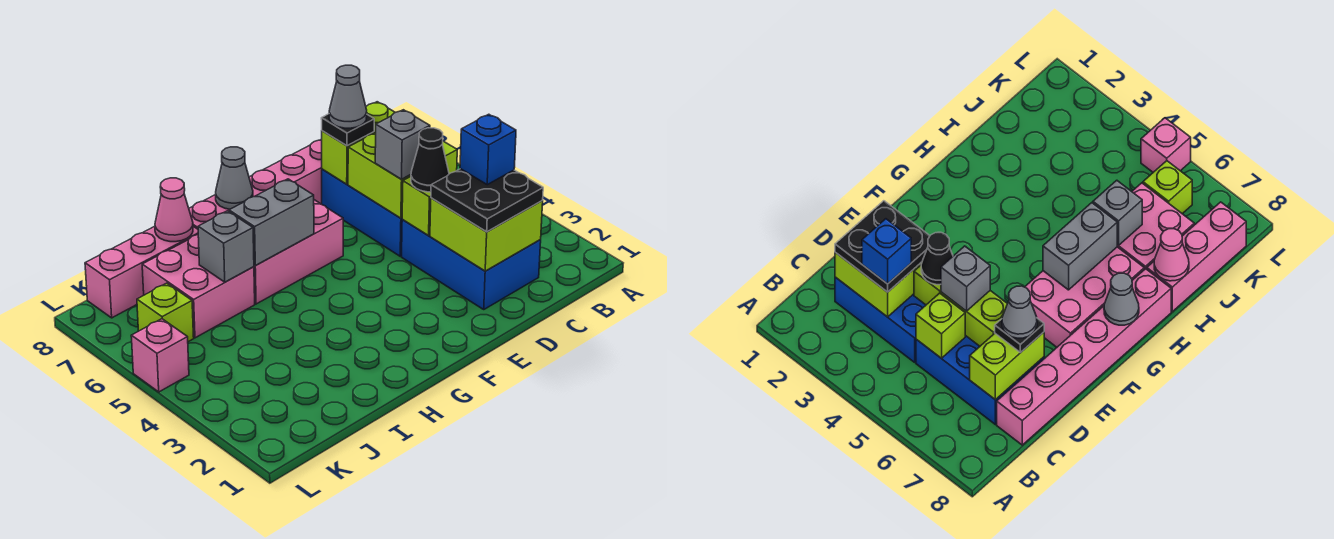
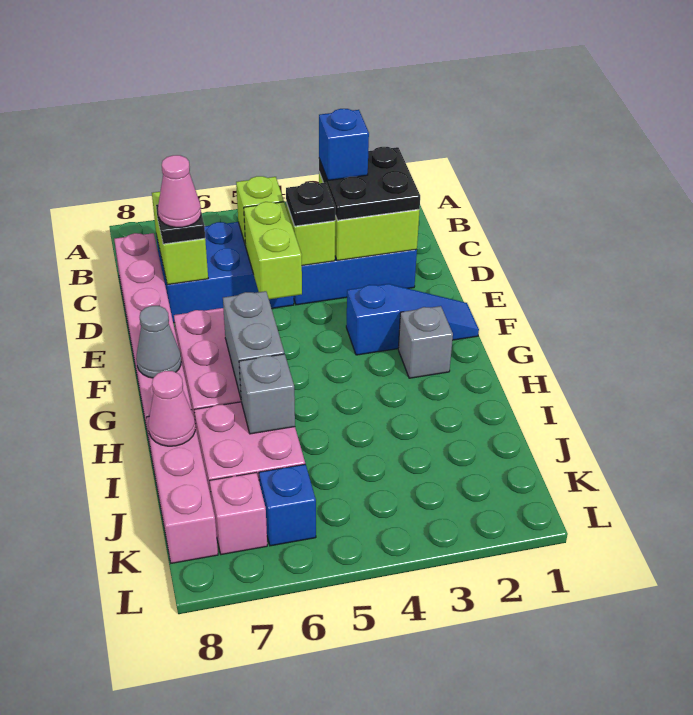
black 1x1 cone [411,128,449,192] -> black 1x1 plate [286,182,335,226]
lime 1x2 brick [348,133,411,218] -> lime 1x2 brick turned to [244,202,302,299]
grey 1x1 brick [375,110,430,179] -> grey 1x1 brick moved to [398,306,453,378]
grey 1x1 cone [329,65,367,128] -> pink 1x1 cone [158,155,201,227]
none -> blue 1x3 slope [346,284,479,355]
lime 1x1 brick [137,283,194,342] -> blue 1x1 brick [259,464,316,546]
pink 1x1 brick [131,319,189,392] -> pink 1x1 brick moved to [210,473,267,555]

